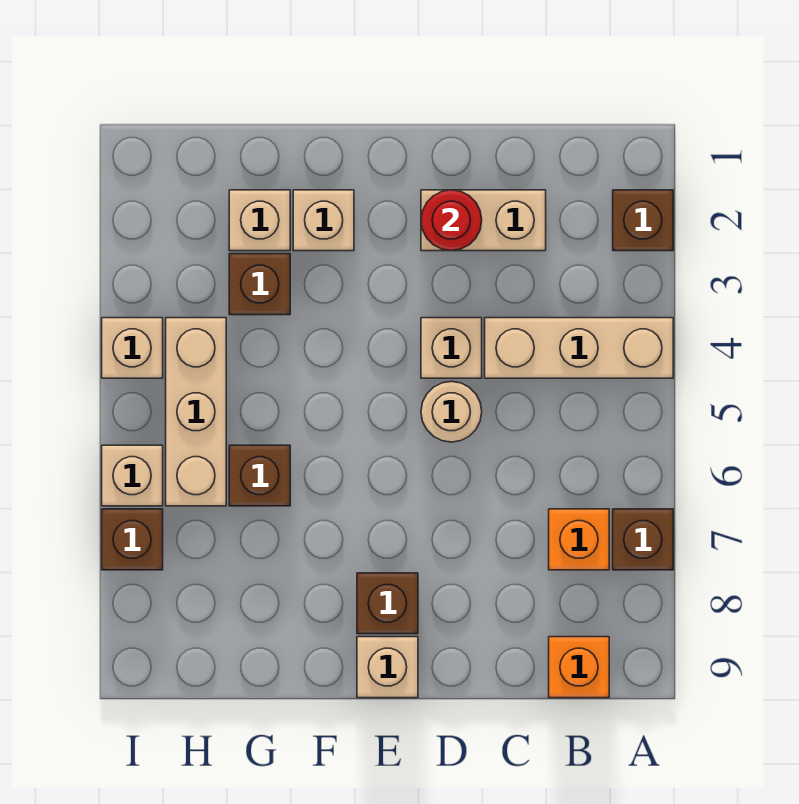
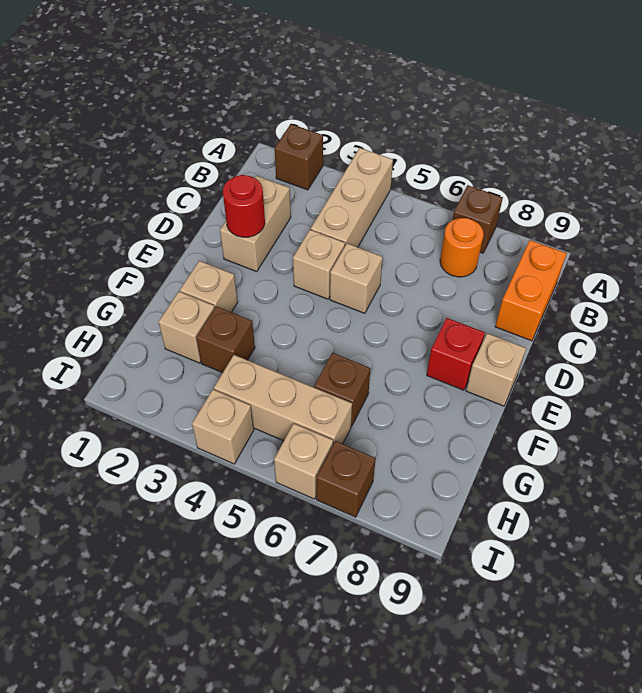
orange 1x1 brick [549,509,609,570] -> orange 1x1 round brick [440,218,484,277]
orange 1x1 brick [549,637,609,698] -> orange 1x2 brick [495,240,567,341]
tan 1x1 round brick [421,381,482,442] -> tan 1x1 brick [330,244,383,313]
brown 1x1 brick [357,573,418,634] -> red 1x1 brick [427,318,485,390]

